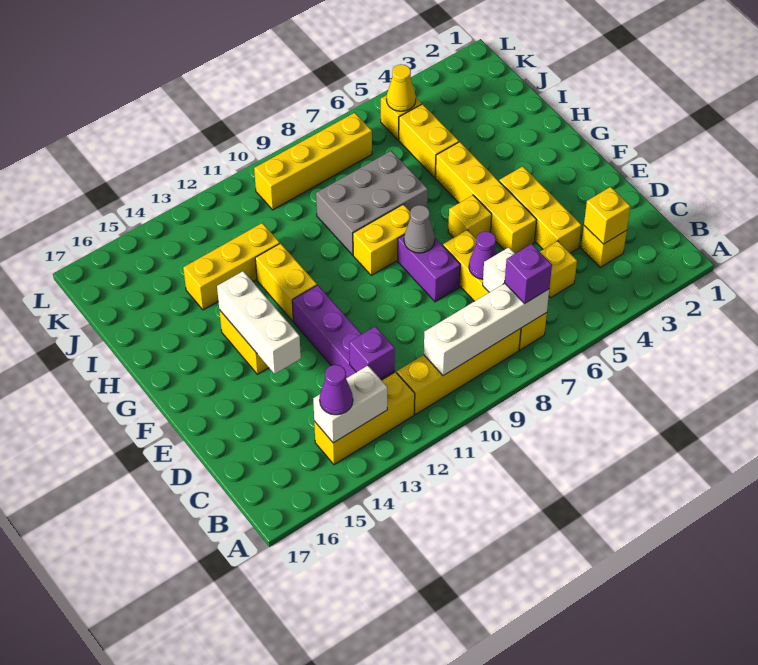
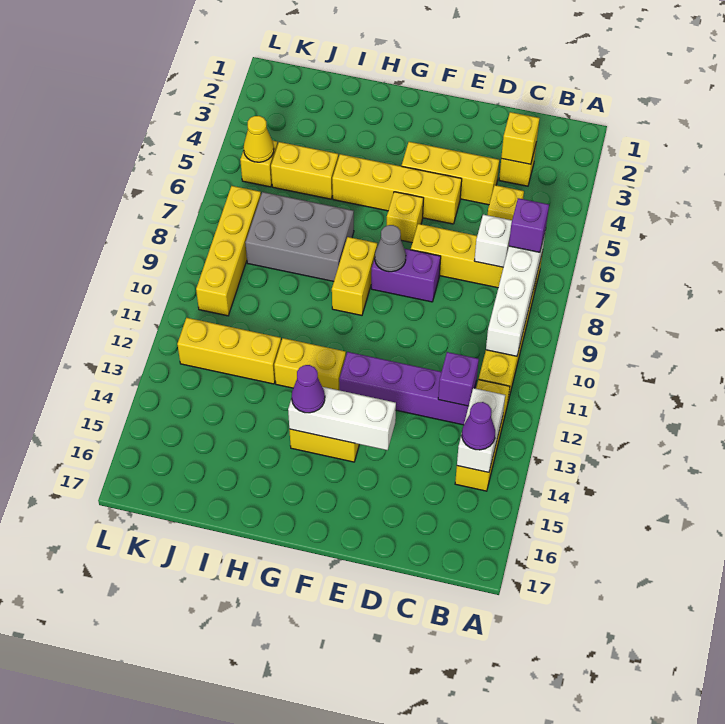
purple 1x1 cone [469,231,498,279] -> purple 1x1 cone moved to [292,365,325,413]
grey 2x3 brick [316,151,428,255] -> grey 2x3 brick turned to [245,192,354,281]
yellow 1x3 brick [183,223,280,310] -> yellow 1x3 brick turned to [177,318,281,384]

